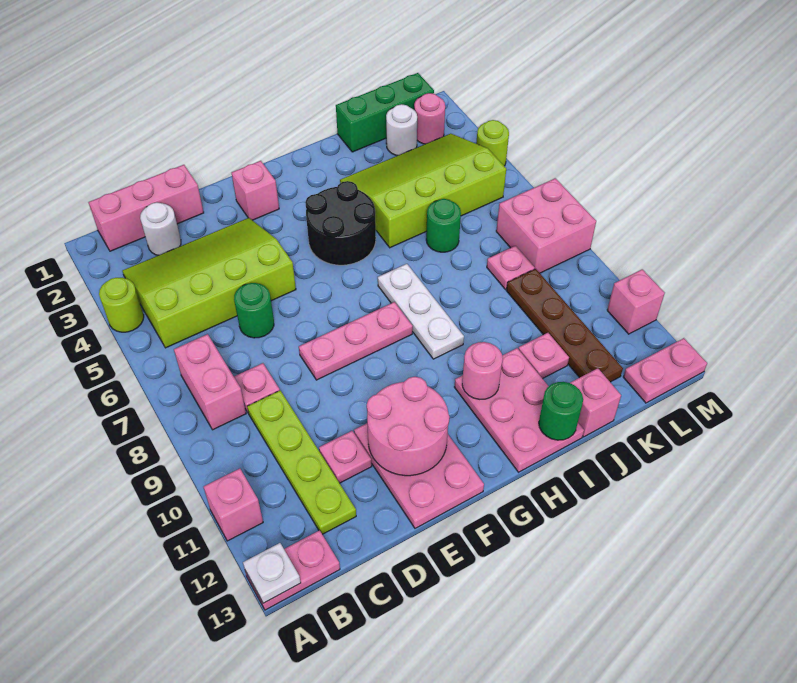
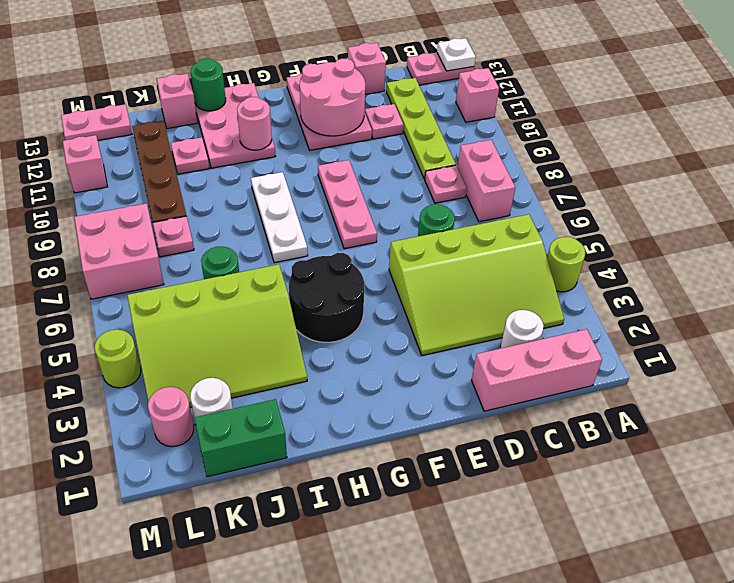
pink 1x3 plate [299,302,413,380] -> pink 1x3 plate turned to [318,160,377,249]
pink 1x1 brick [232,161,279,220] -> pink 1x1 brick moved to [348,43,386,94]
green 1x3 brick [336,73,434,152] -> green 1x2 brick [194,399,287,477]

